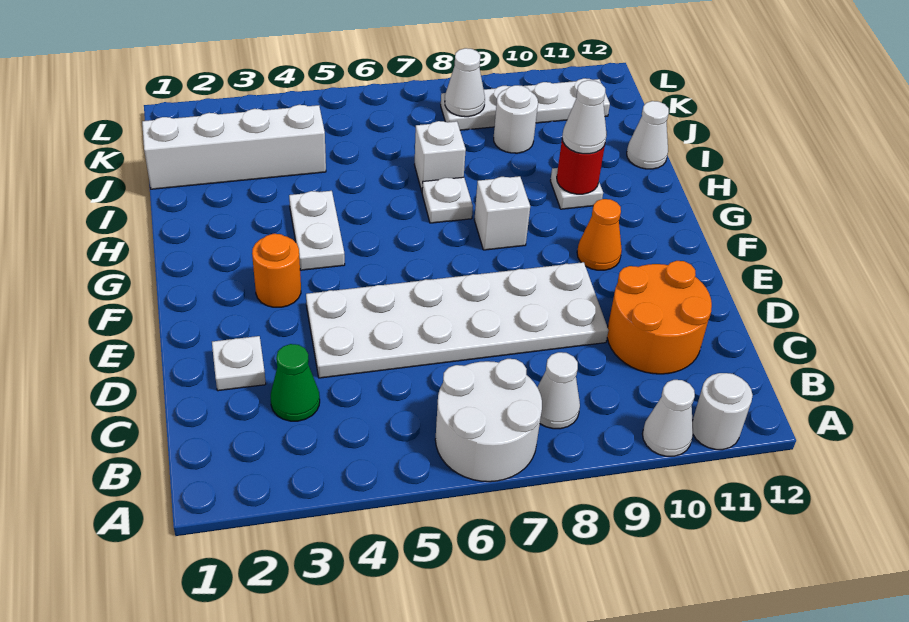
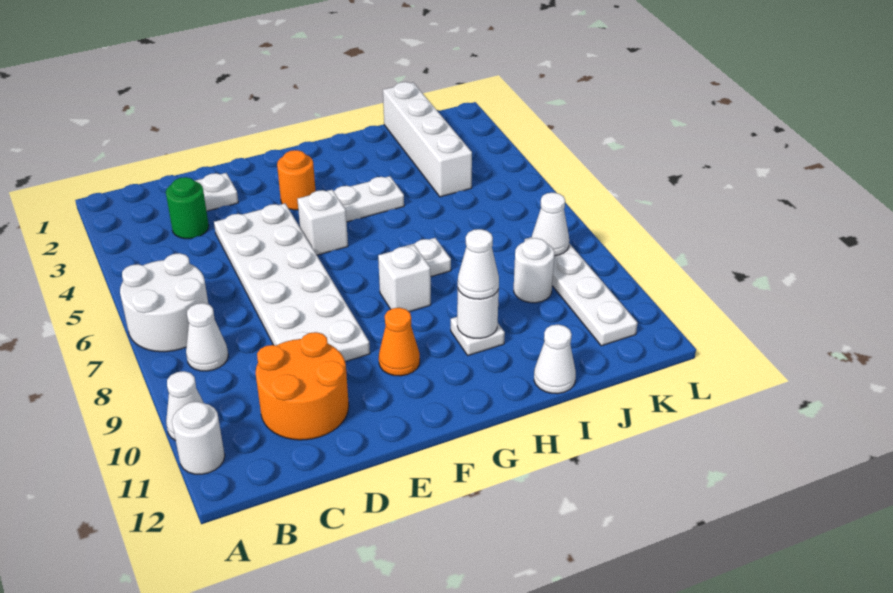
green 1x1 cone [271,344,320,421] -> green 1x1 round brick [166,177,209,239]
red 1x1 round brick [557,139,605,194] -> white 1x1 round brick [457,290,499,338]
white 1x1 brick [414,121,466,191] -> white 1x1 brick moved to [297,190,348,255]

